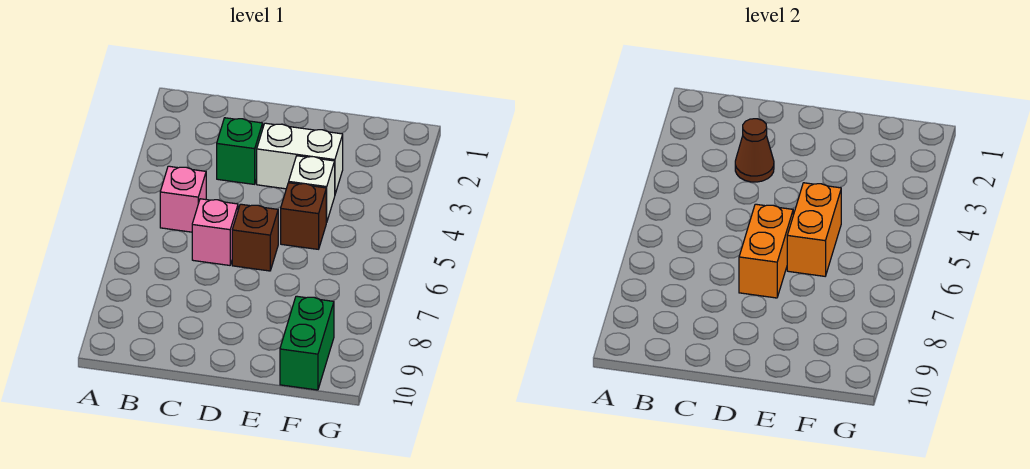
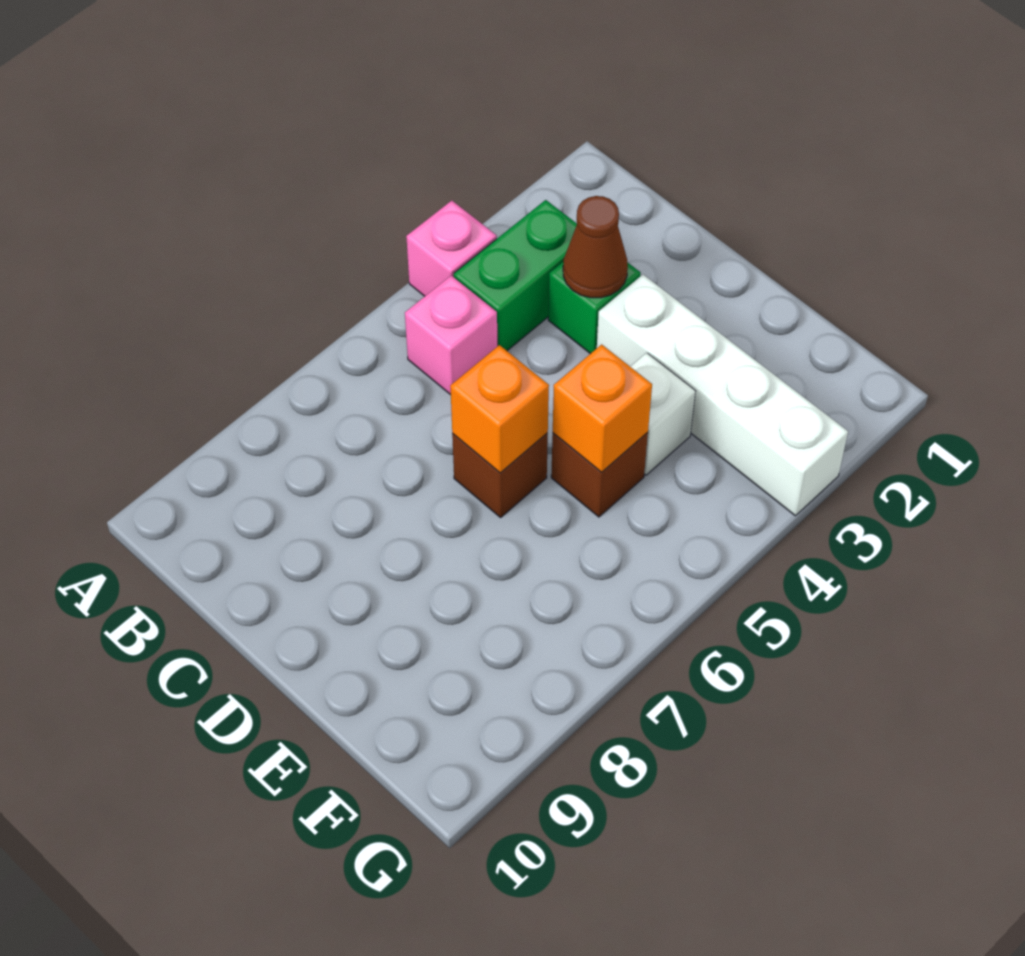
pink 1x1 brick [192,199,238,265] -> pink 1x1 brick moved to [406,201,497,296]
white 1x2 brick [257,123,343,194] -> white 1x4 brick [597,275,848,516]
orange 1x2 brick [739,204,793,298] -> orange 1x1 brick [450,345,549,473]
orange 1x2 brick [787,183,841,276] -> orange 1x1 brick [553,344,652,472]
green 1x2 brick [280,296,334,390] -> green 1x2 brick moved to [454,200,577,351]

